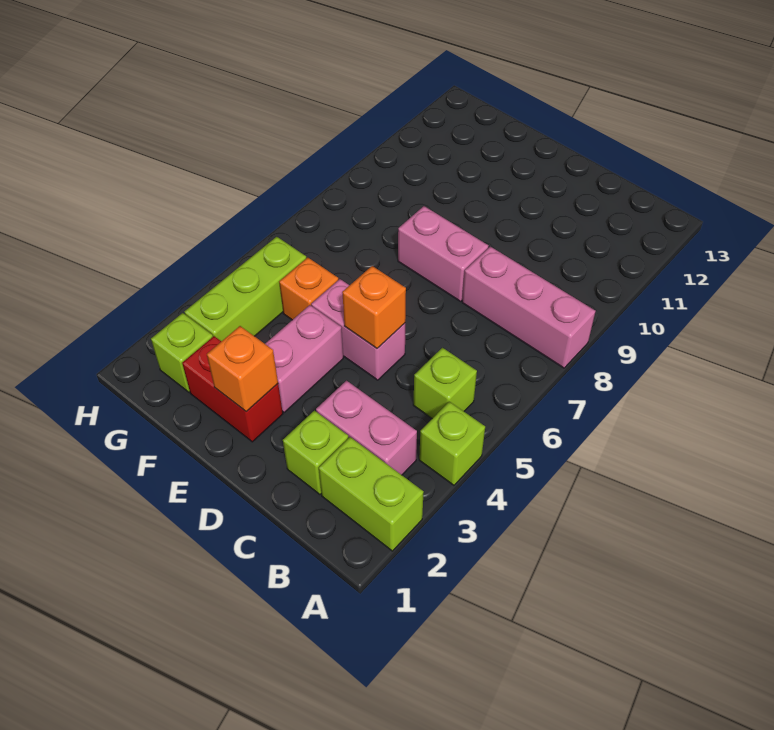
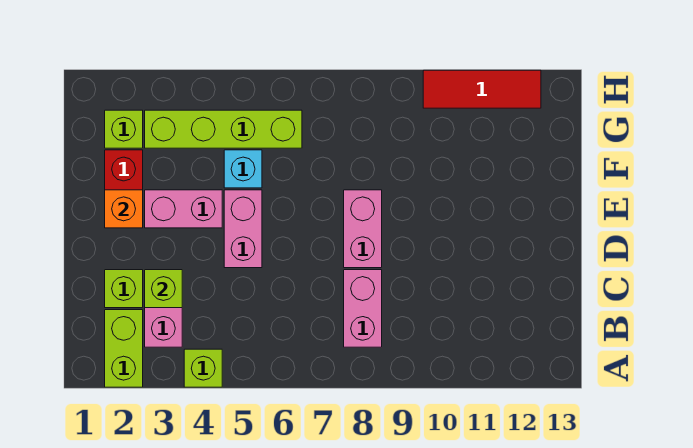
pink 1x3 brick [462,247,596,368] -> pink 1x2 brick [344,270,382,347]
lime 1x1 brick [413,348,477,419] -> lime 1x1 brick moved to [145,270,182,308]
orange 1x1 brick [342,266,406,348] -> none
orange 1x1 brick [279,258,338,320] -> cyan 1x1 brick [224,150,262,188]
lime 1x3 brick [185,237,306,341] -> lime 1x4 brick [145,110,302,148]
none -> red 1x3 tile [423,70,541,108]

